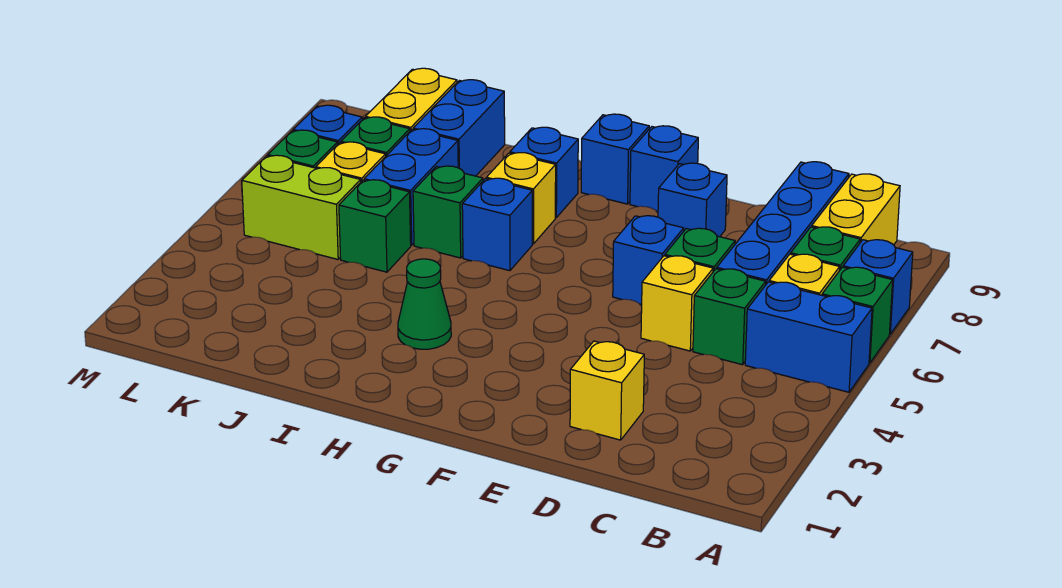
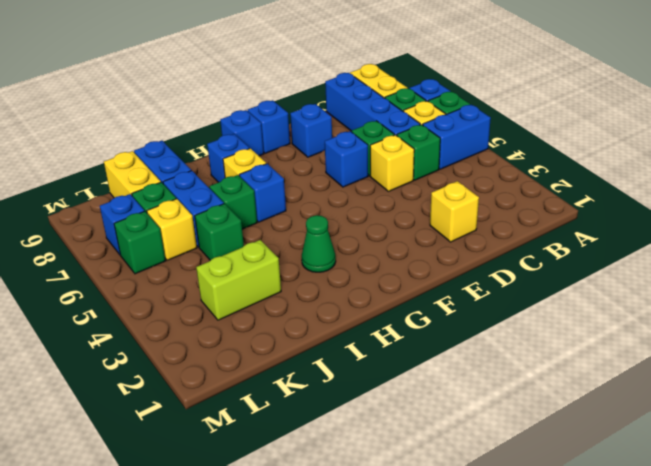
lime 1x2 brick [242,155,361,259] -> lime 1x2 brick moved to [196,240,281,320]

